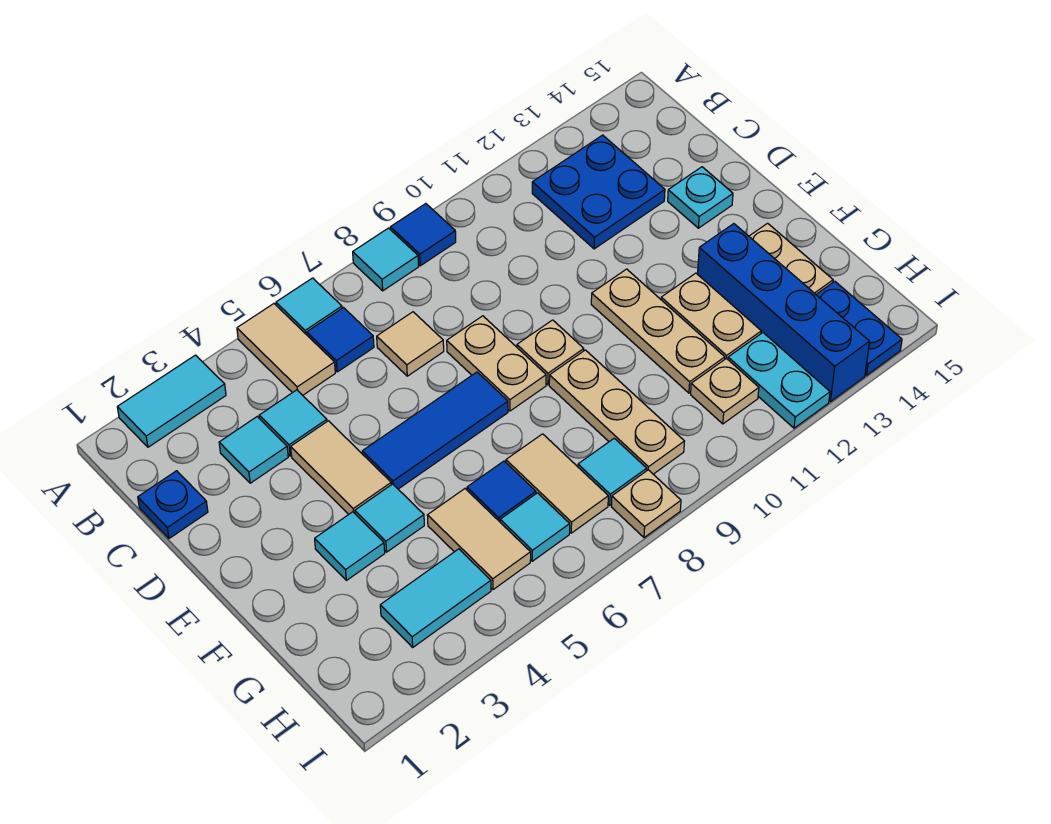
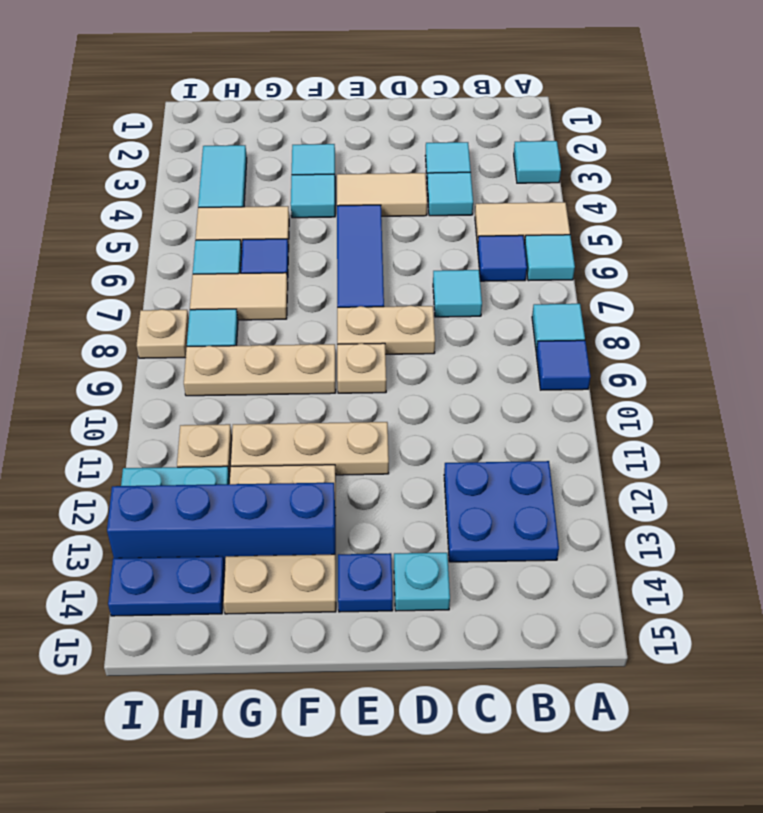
cyan 1x2 tile [117,355,226,447] -> cyan 1x1 tile [514,141,561,183]
blue 1x1 plate [138,471,208,538] -> blue 1x1 plate moved to [338,553,393,612]
tan 1x1 tile [377,312,444,376] -> cyan 1x1 tile [433,270,482,317]

